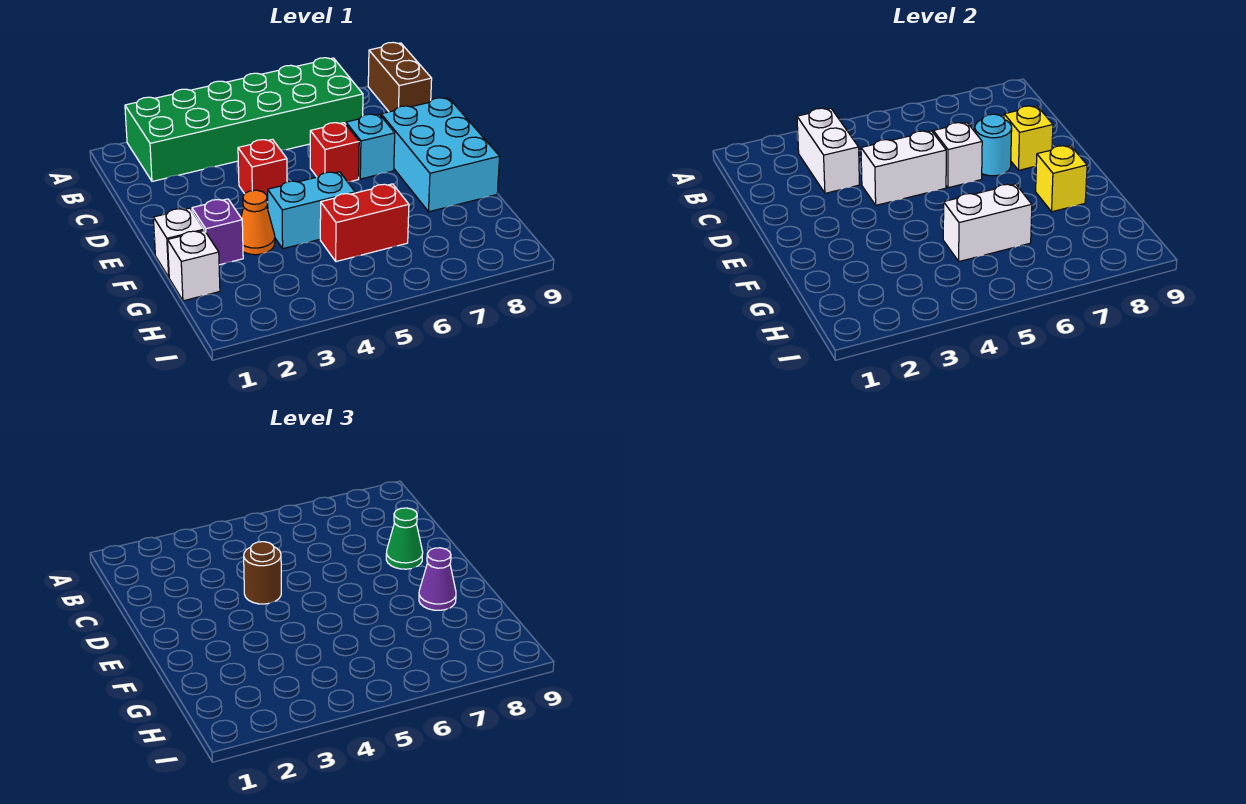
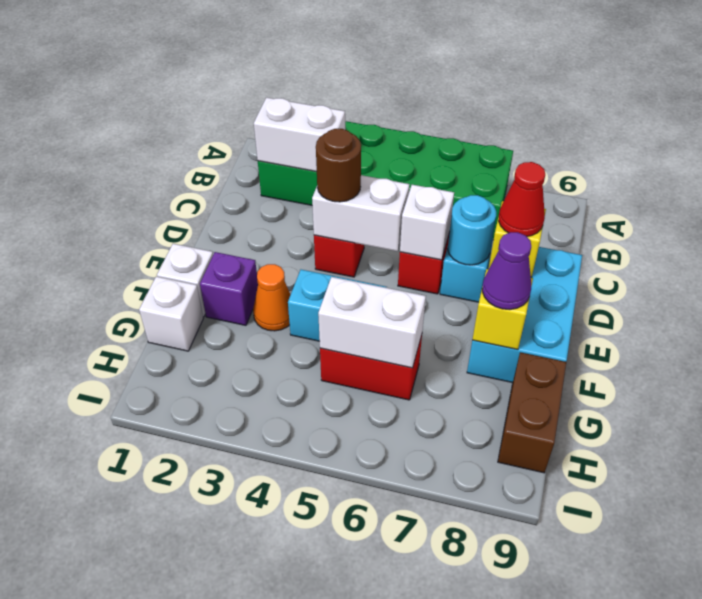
brown 1x2 brick [368,42,432,112] -> brown 1x2 brick moved to [498,352,566,473]
white 1x2 brick [797,108,859,193] -> white 1x2 brick turned to [254,97,345,172]
green 1x1 cone [386,508,423,569] -> red 1x1 cone [499,162,545,236]

